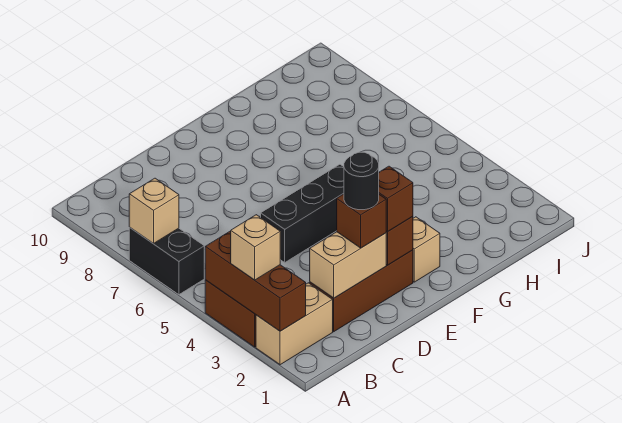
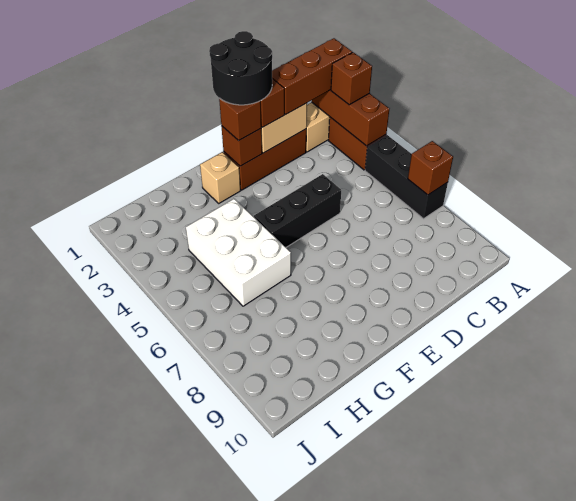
none -> brown 1x3 brick [272,38,352,115]
tan 1x1 brick [231,215,280,280] -> brown 1x1 brick [331,52,372,105]
black 1x2 brick [129,228,204,295] -> black 1x3 brick [365,135,448,219]
tan 1x1 brick [129,178,179,244] -> brown 1x1 brick [408,141,453,195]
black 1x1 round brick [344,152,379,210] -> black 2x2 round brick [209,31,272,105]
none -> white 2x3 brick [186,199,291,306]

